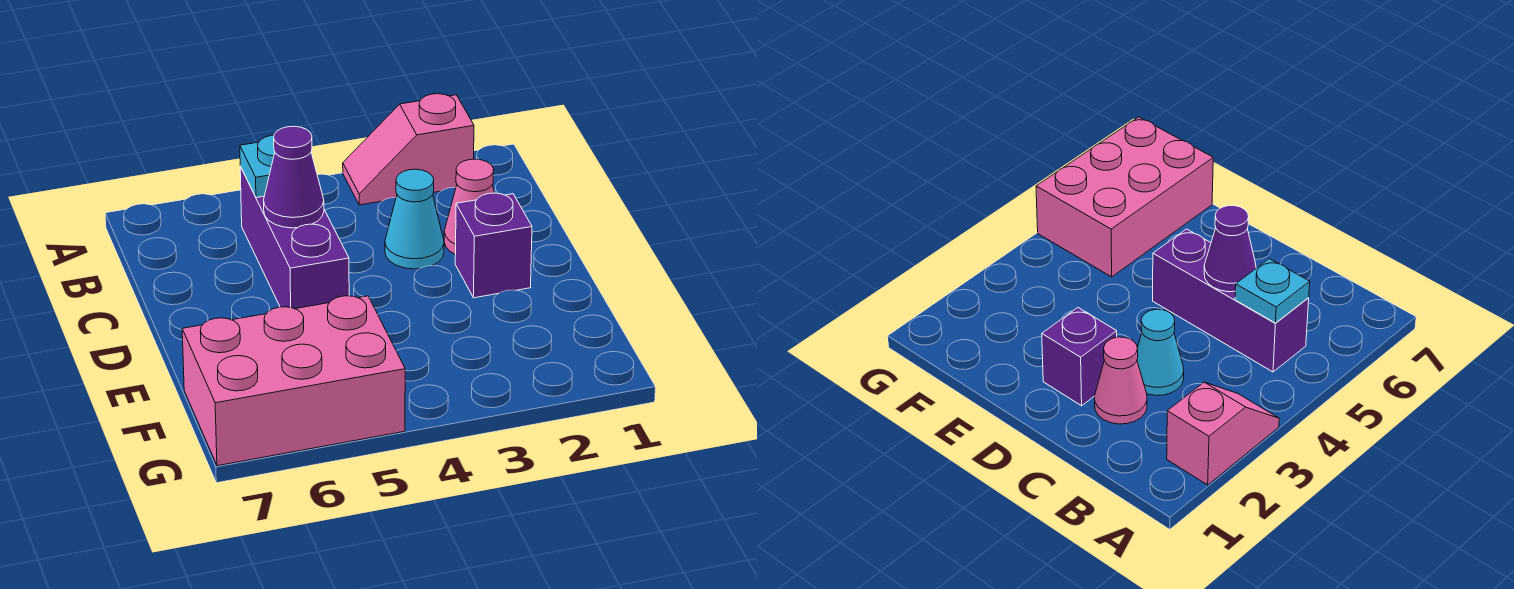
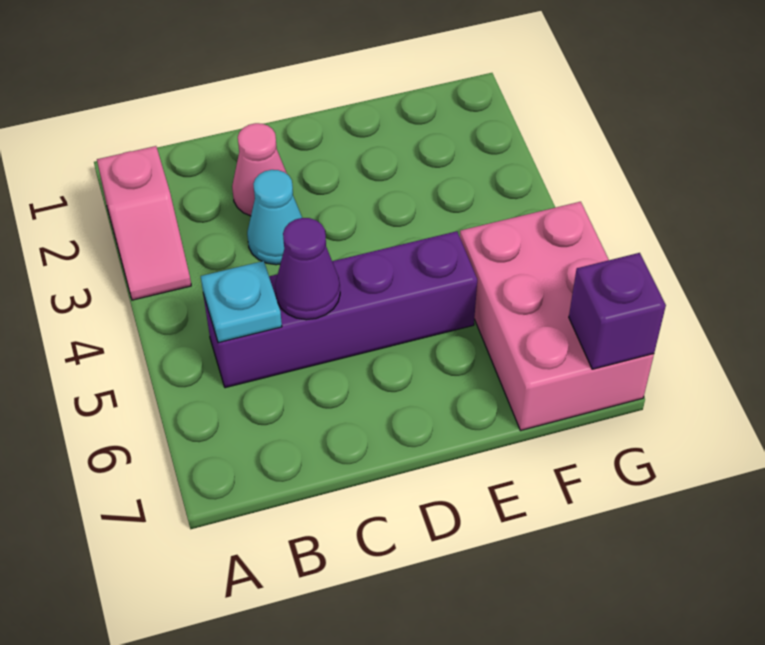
purple 1x3 brick [240,167,349,309] -> purple 1x4 brick [203,231,477,388]
purple 1x1 brick [455,193,532,298] -> purple 1x1 brick moved to [569,253,666,369]

